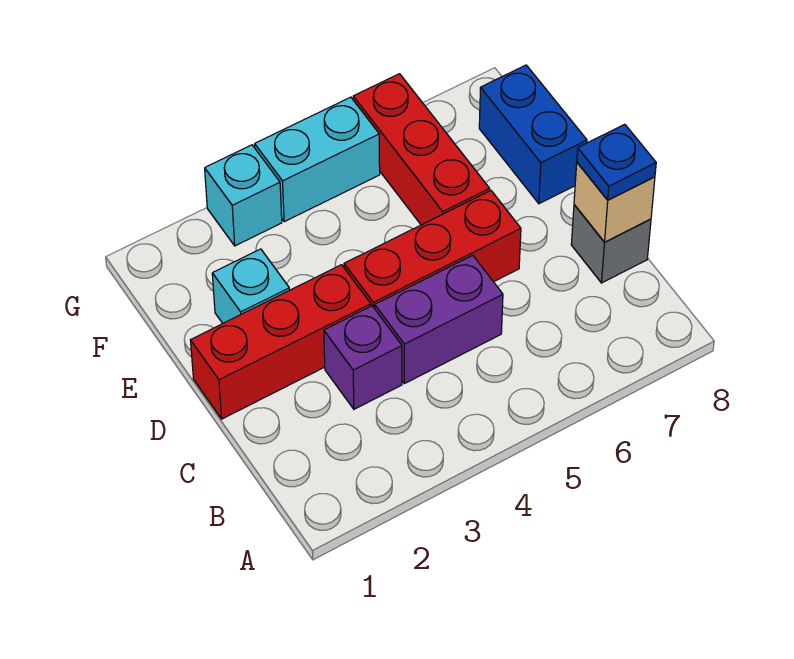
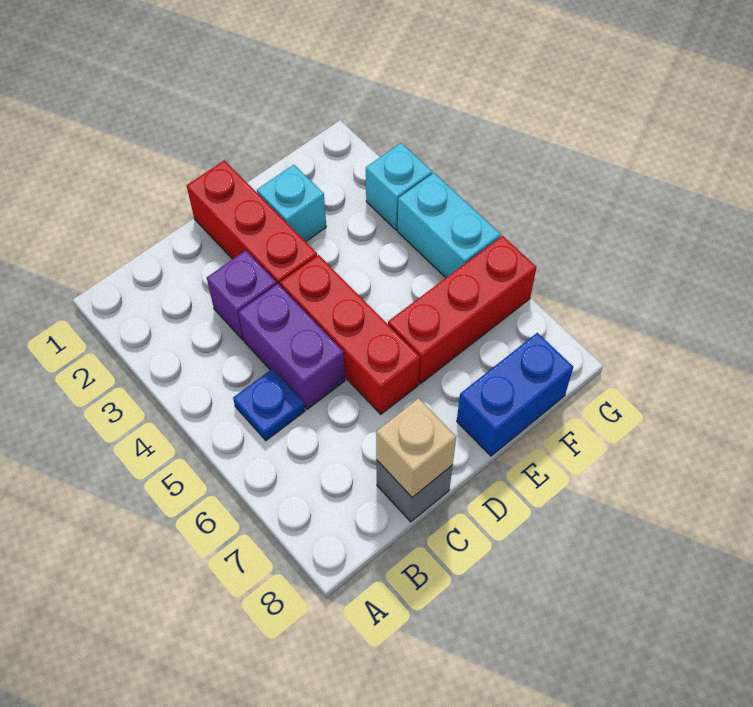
blue 1x1 plate [577,124,656,200] -> blue 1x1 plate moved to [233,369,305,441]

